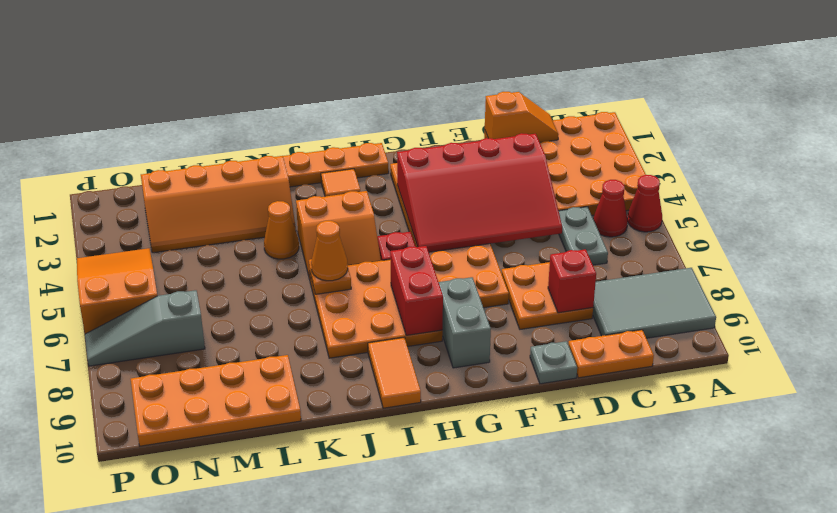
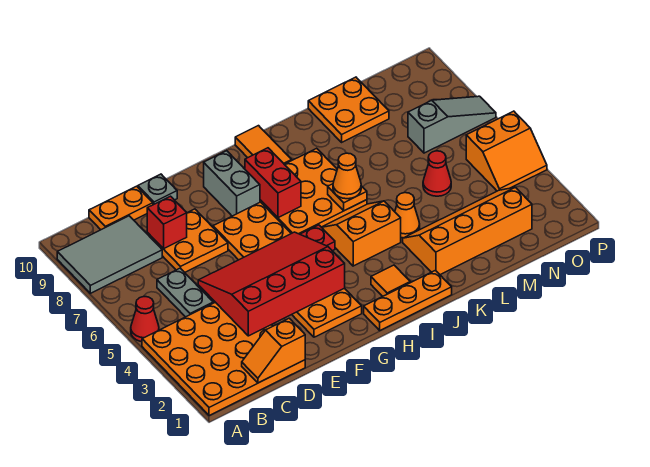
red 1x1 cone [593,180,628,237] -> red 1x1 cone moved to [423,151,451,196]
orange 2x4 plate [131,355,301,446] -> orange 2x2 plate [308,77,389,142]
orange 2x3 slope [77,248,157,334] -> orange 2x2 slope [466,111,547,191]

